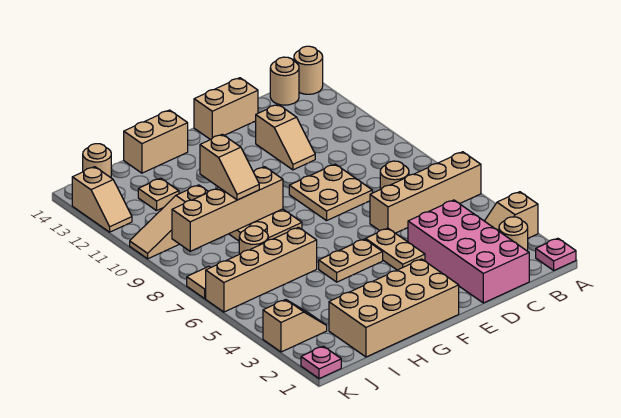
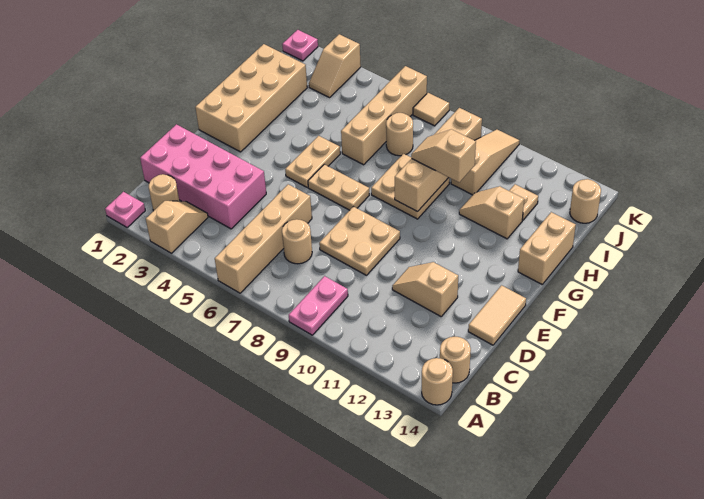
none -> pink 1x2 plate [289,276,348,335]
tan 1x2 brick [194,78,258,140] -> tan 1x2 tile [468,285,526,345]
tan 1x2 plate [366,228,425,270] -> tan 1x2 plate moved to [308,164,369,210]
tan 1x2 slope [72,167,132,232] -> tan 1x2 slope moved to [459,186,524,239]

